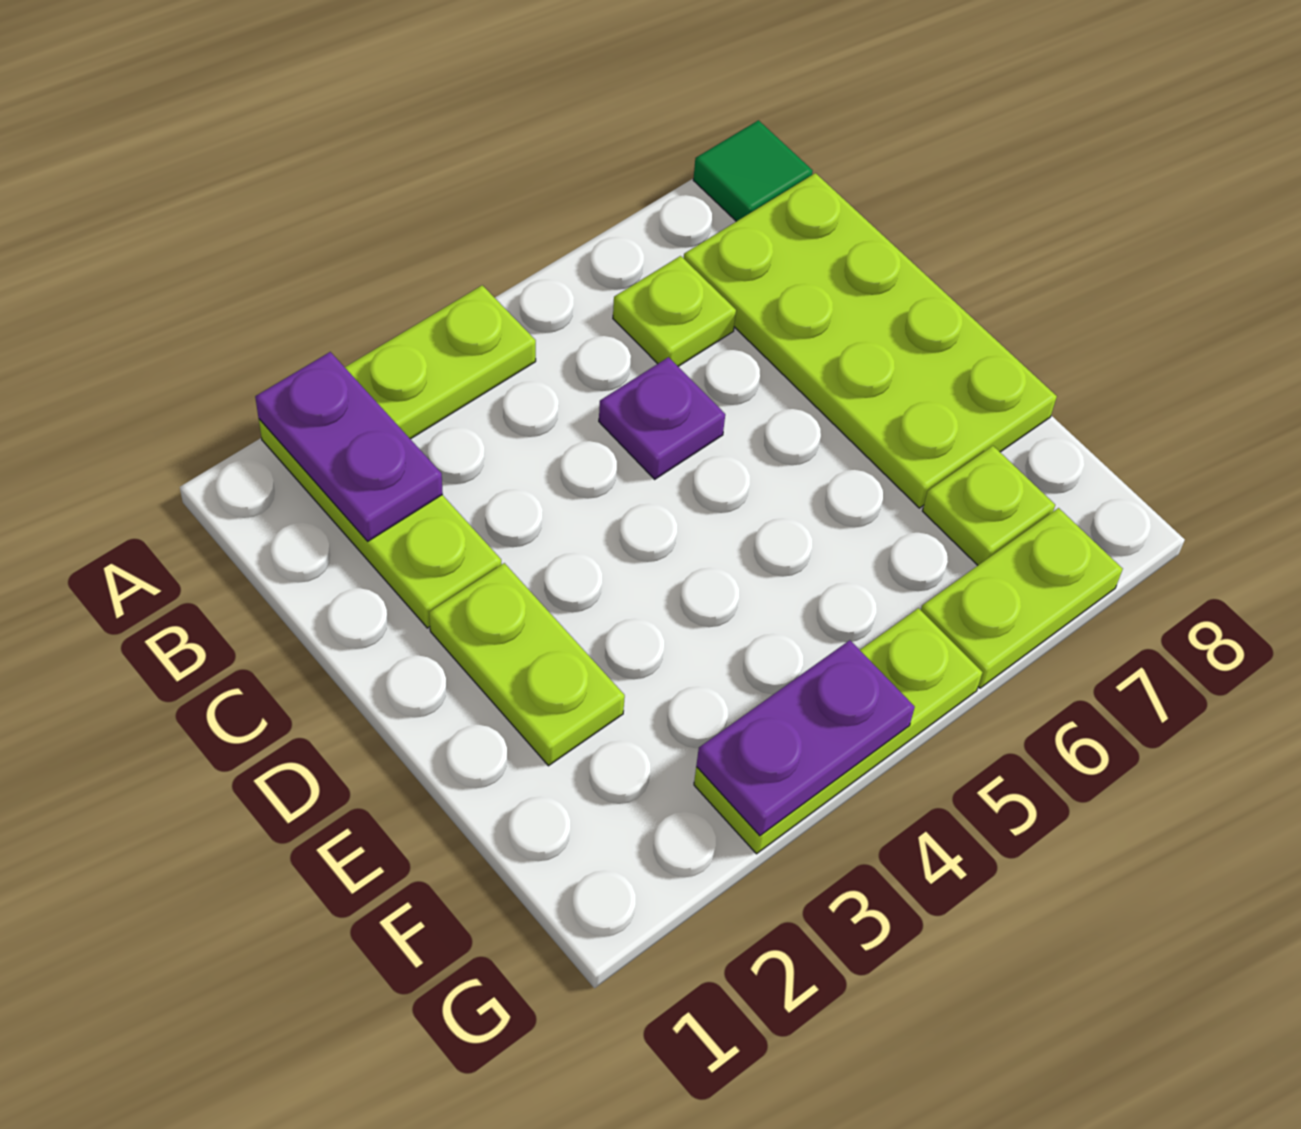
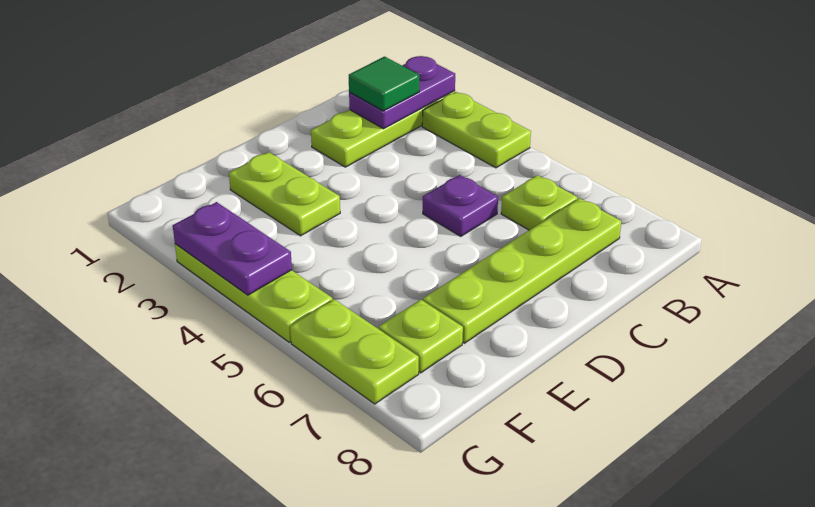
green 1x1 tile [693,120,813,221] -> green 1x1 tile moved to [349,57,419,111]
lime 2x4 plate [684,173,1057,508] -> lime 1x4 plate [423,198,621,343]
lime 1x2 plate [429,563,625,766] -> lime 1x2 plate turned to [229,152,340,236]

